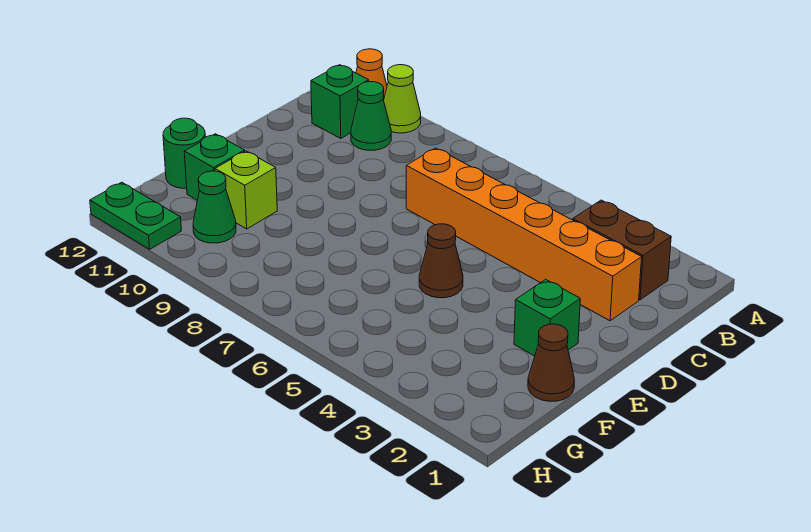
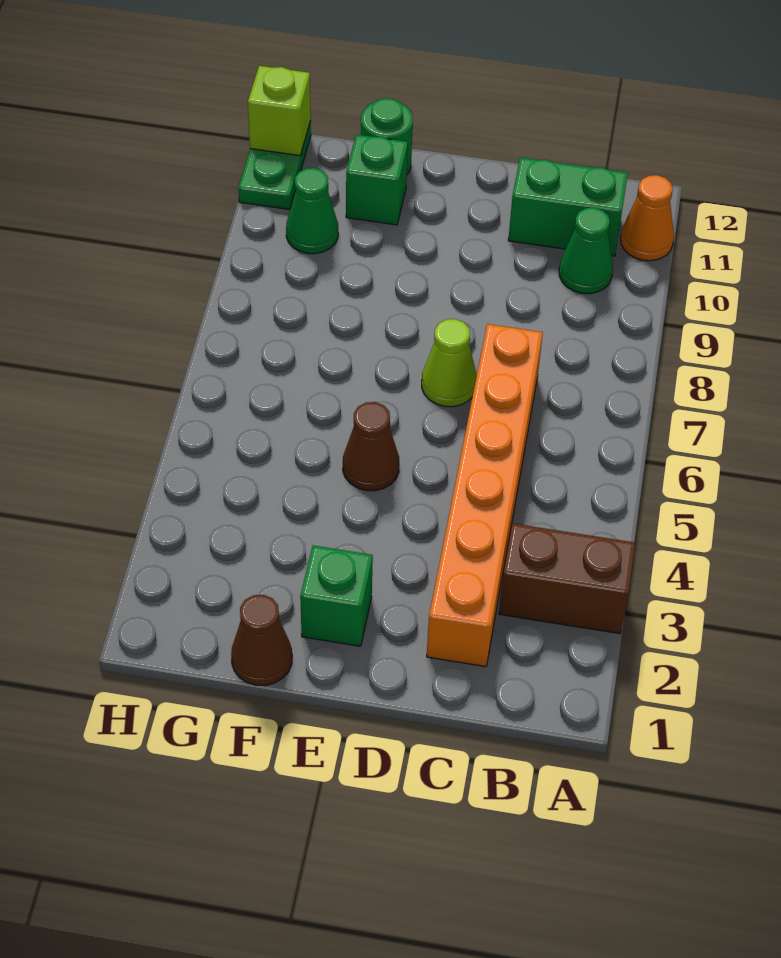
lime 1x1 cone [384,65,421,133] -> lime 1x1 cone moved to [422,319,477,407]
brown 1x2 brick [573,200,671,300] -> brown 1x2 brick turned to [499,523,635,634]
green 1x1 brick [311,65,369,139] -> green 1x2 brick [508,158,628,256]
lime 1x1 brick [215,151,277,229] -> lime 1x1 brick moved to [248,66,311,156]

